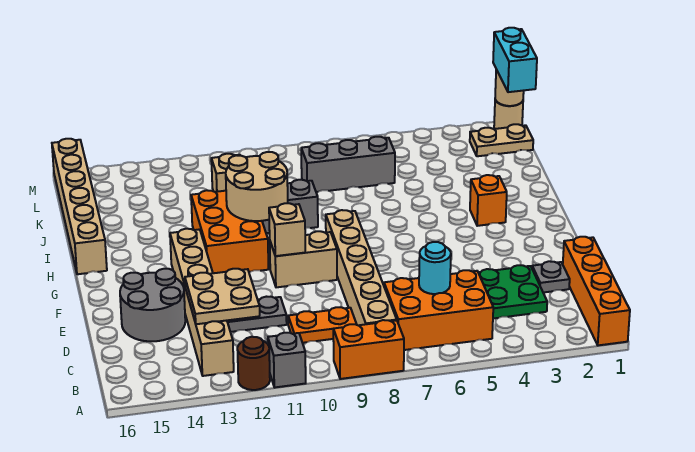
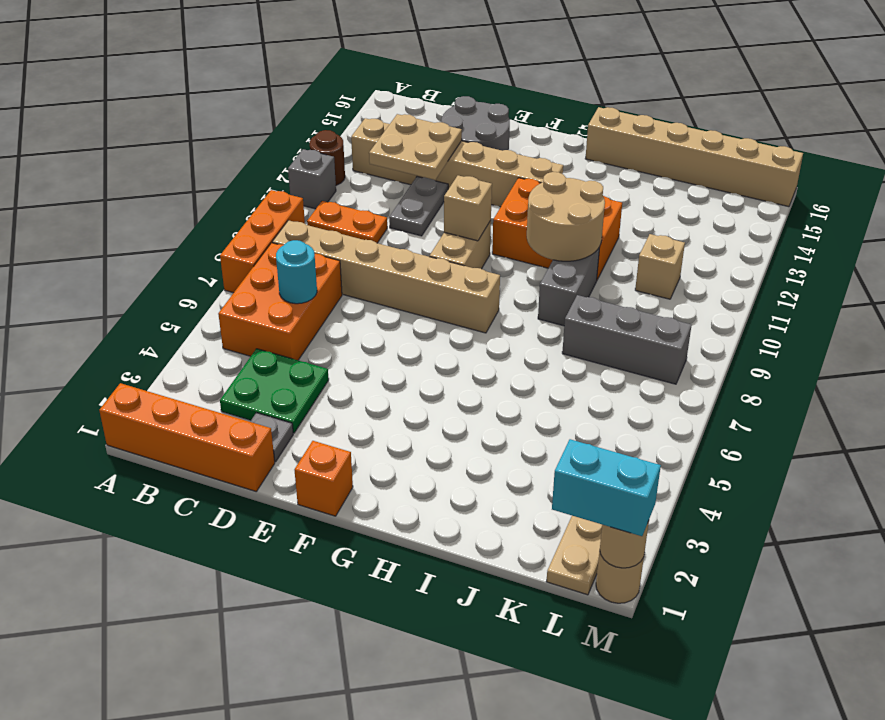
orange 1x2 brick [333,320,404,379] -> orange 1x3 brick [220,190,305,293]
orange 1x2 plate [288,307,357,343] -> orange 1x2 plate turned to [307,201,387,243]
orange 1x1 brick [470,175,507,226] -> orange 1x1 brick moved to [294,441,353,516]
grey 1x3 brick [301,137,395,192] -> grey 1x3 brick turned to [562,295,691,384]

